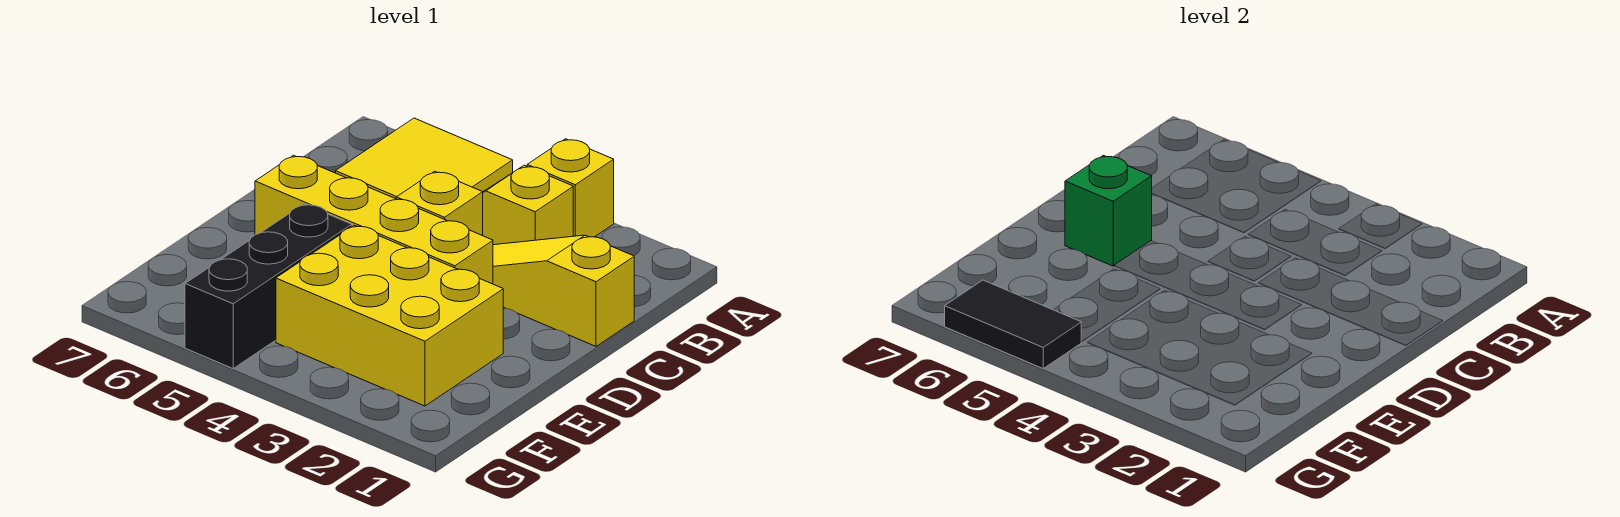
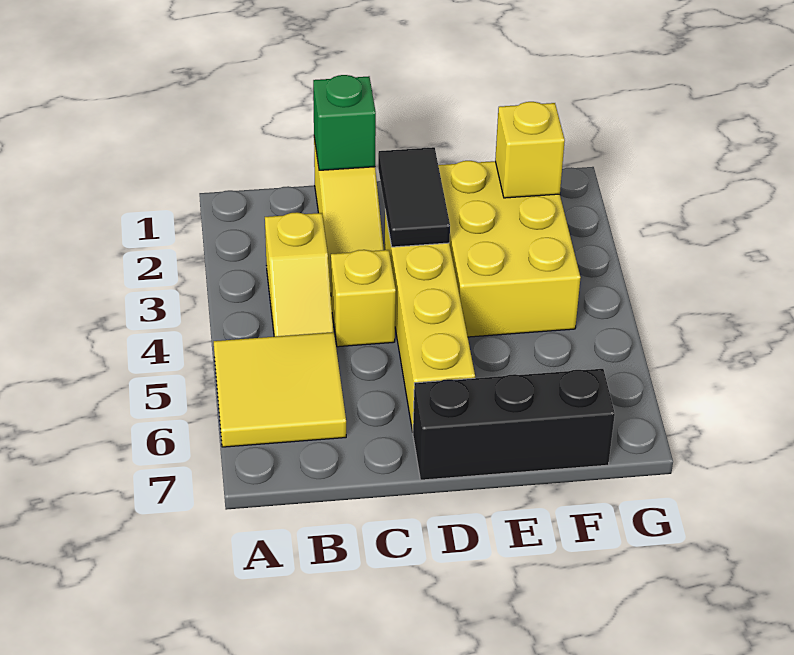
yellow 1x1 brick [527,139,614,237] -> yellow 1x1 brick moved to [495,102,565,198]
green 1x1 brick [1065,155,1152,266] -> green 1x1 brick moved to [313,75,376,170]
black 1x3 brick [185,204,352,368] -> black 1x3 brick moved to [413,369,615,480]
black 1x2 tile [945,280,1081,368] -> black 1x2 tile moved to [378,147,450,247]

